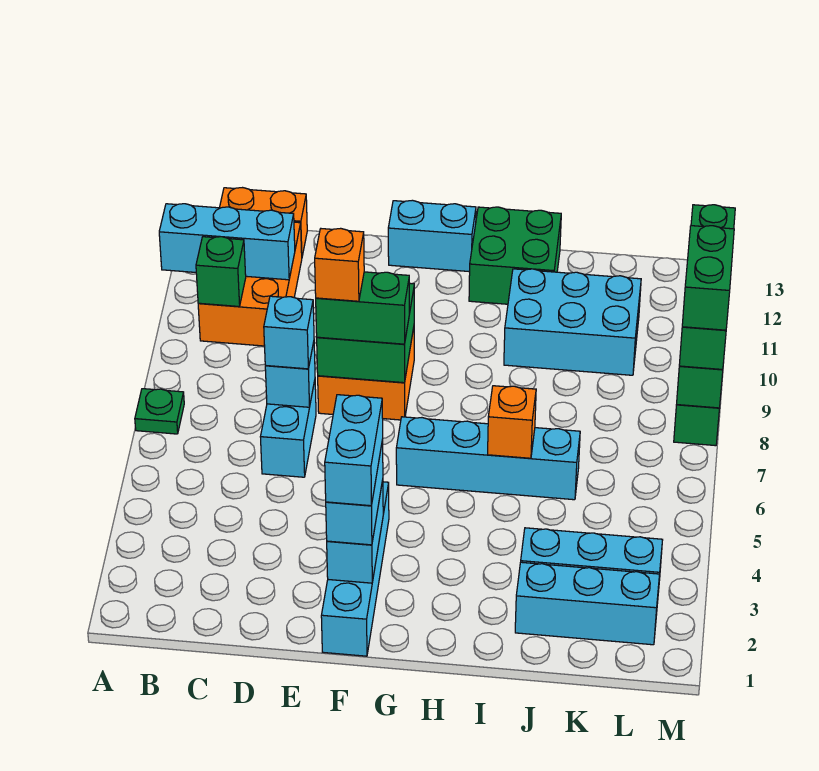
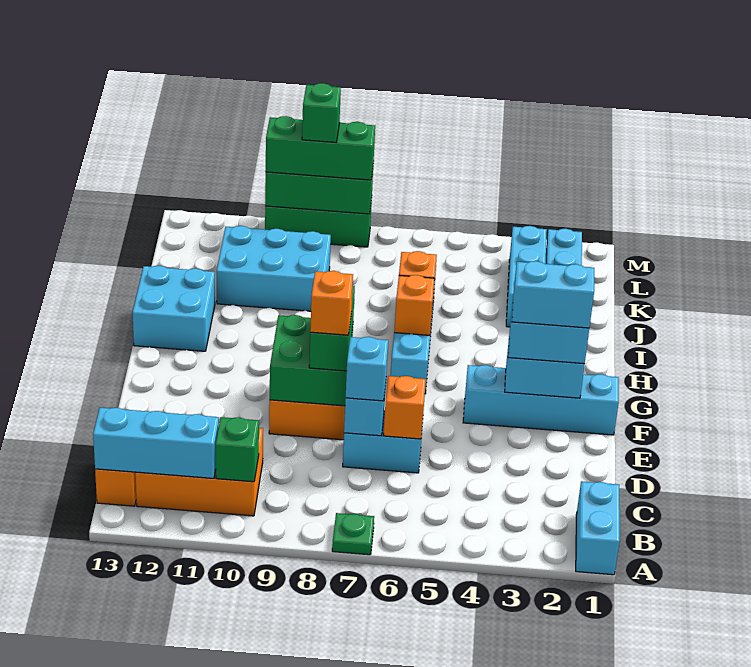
cyan 1x3 brick [159,204,295,280] -> cyan 1x3 brick turned to [93,408,219,478]
none -> orange 1x1 brick [384,376,426,439]
cyan 1x2 brick [388,200,476,272] -> cyan 1x2 brick moved to [576,481,620,575]
none -> orange 1x1 brick [394,275,435,335]
green 2x2 brick [469,207,561,304] -> cyan 2x2 brick [132,266,215,351]
cyan 2x3 brick [504,269,641,375] -> cyan 2x3 brick turned to [217,226,331,311]
green 1x4 brick [679,205,735,370] -> green 1x3 brick [266,116,375,180]
green 1x2 brick [682,226,734,330] -> green 1x1 brick [302,83,341,142]

